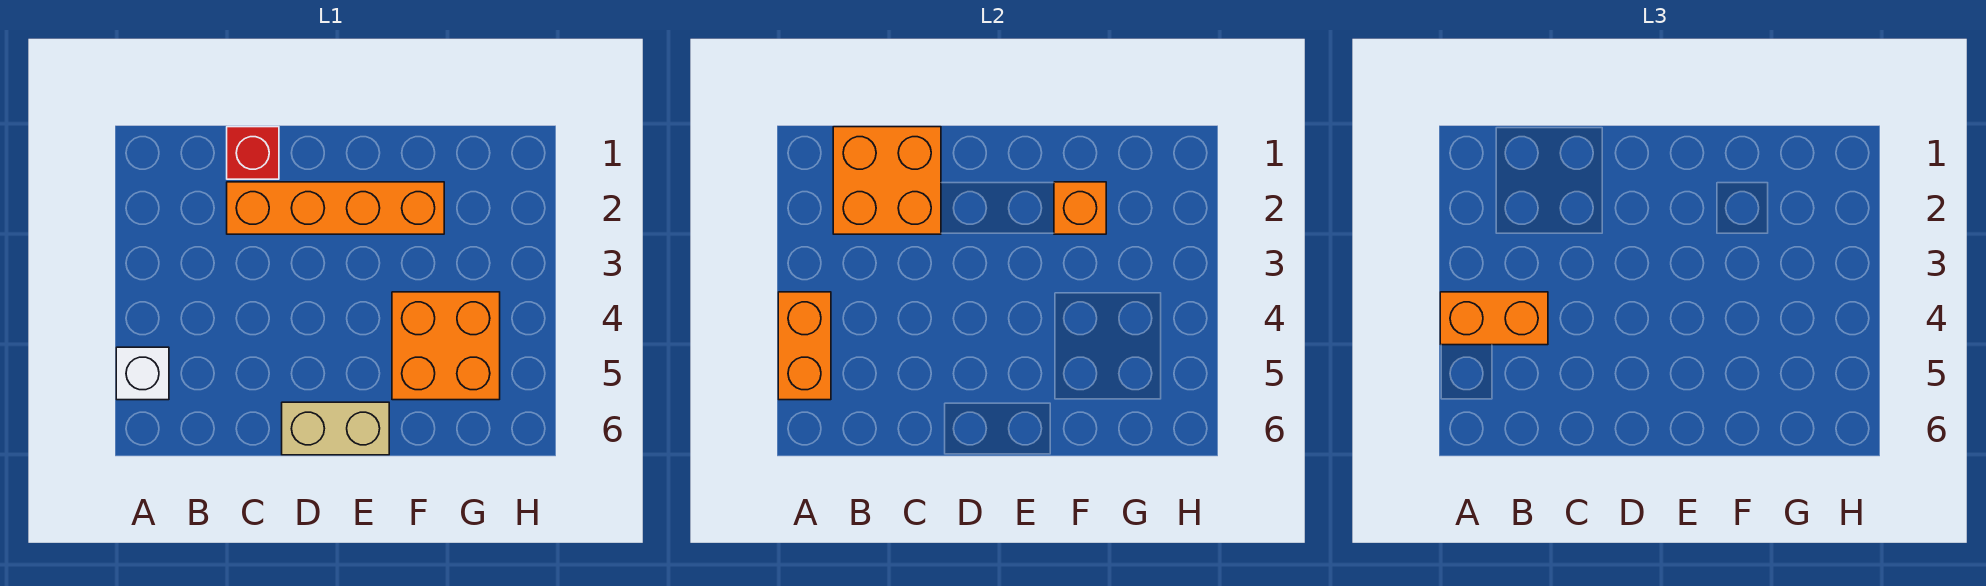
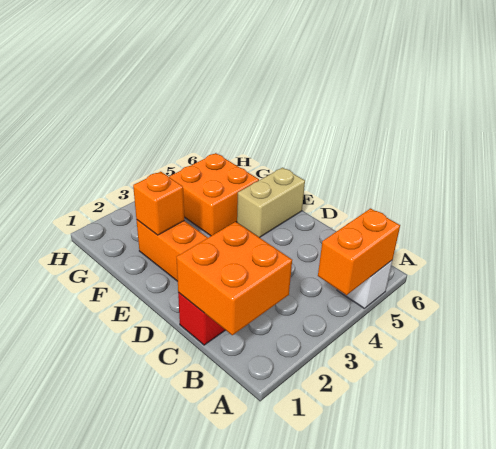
orange 1x2 brick [1440,292,1548,345] -> none
tan 1x2 brick [282,402,389,455] -> tan 1x2 brick turned to [237,168,305,238]

